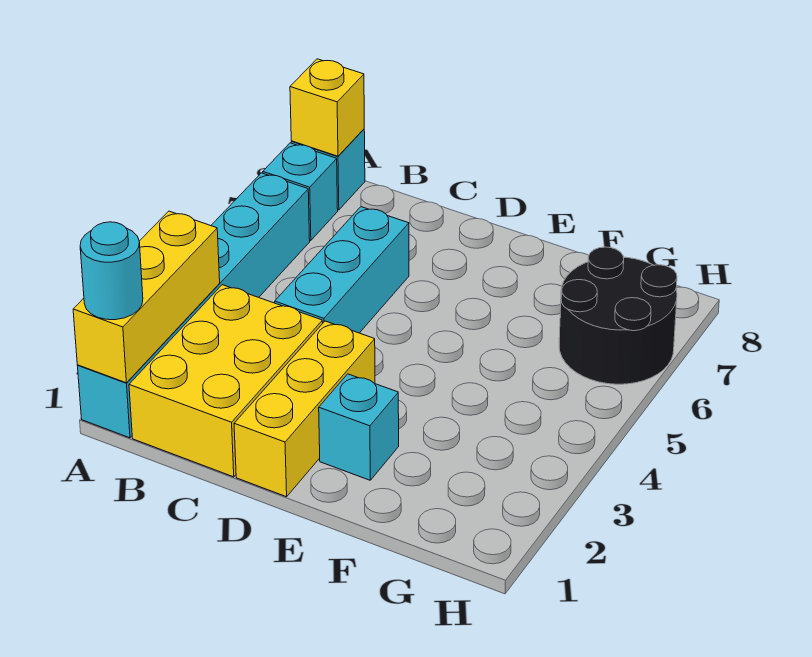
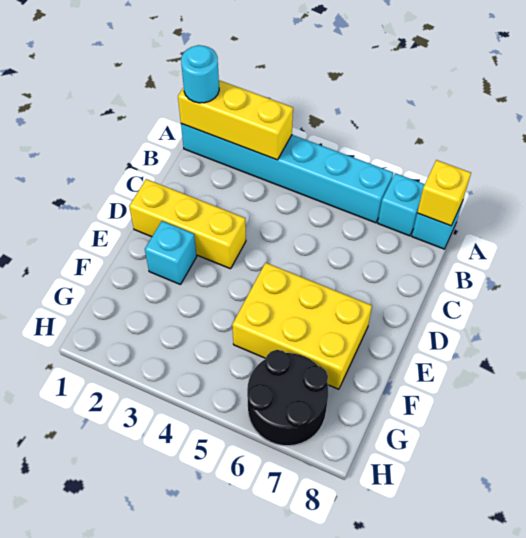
yellow 2x3 brick [129,285,323,477] -> yellow 2x3 brick moved to [232,263,372,389]
cyan 1x3 brick [275,207,409,333] -> none

